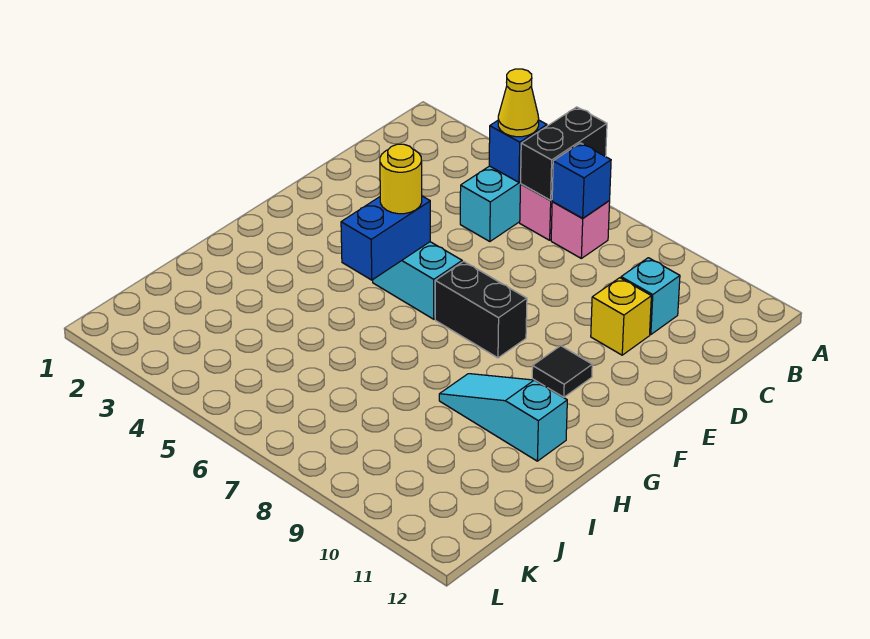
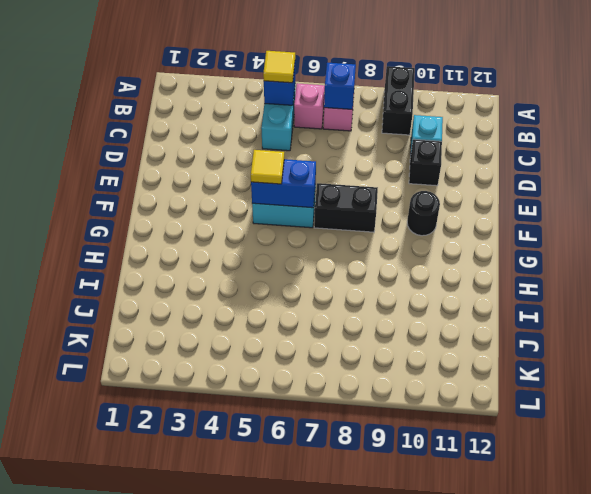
black 1x2 brick [521,107,607,200] -> black 1x2 brick moved to [382,66,415,135]
yellow 1x1 cone [498,69,539,137] -> yellow 1x1 tile [263,51,295,83]
yellow 1x1 brick [591,278,651,355] -> black 1x1 brick [409,139,442,186]
blue 1x2 brick [341,196,430,280] -> blue 1x2 brick turned to [251,159,316,208]
yellow 1x1 round brick [380,144,422,214] -> yellow 1x1 tile [251,150,284,184]
black 1x1 tile [532,346,592,397] -> black 1x1 round brick [407,191,440,236]
cyan 1x3 slope [439,374,567,461] -> none

